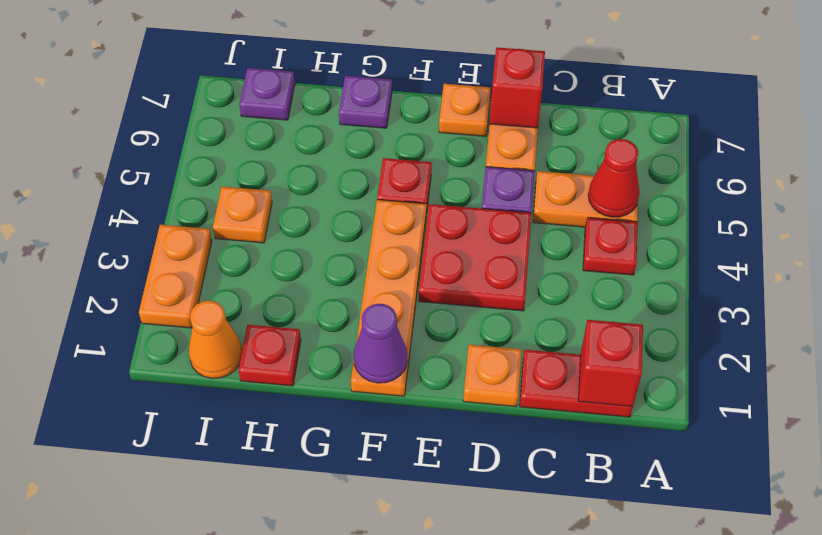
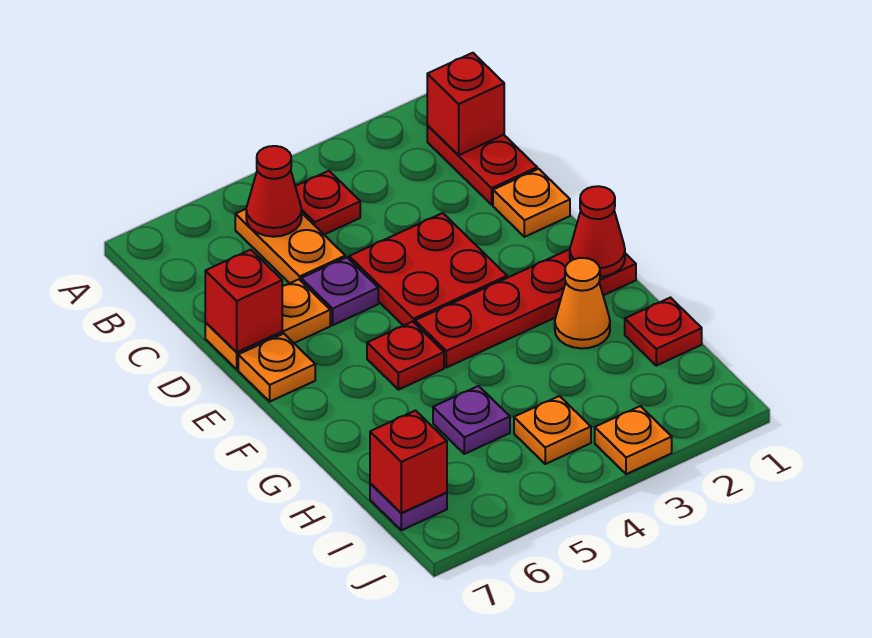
orange 1x4 plate [351,200,427,396] -> red 1x4 plate [415,249,636,368]
purple 1x1 cone [354,304,407,383] -> red 1x1 cone [570,186,625,277]
purple 1x1 plate [339,76,392,128] -> purple 1x1 plate moved to [433,386,510,454]
orange 1x1 cone [189,301,242,378] -> orange 1x1 cone moved to [555,258,610,348]
none -> red 1x1 brick [370,411,447,513]
orange 1x2 plate [139,225,212,328] -> orange 1x1 plate [595,406,672,474]

